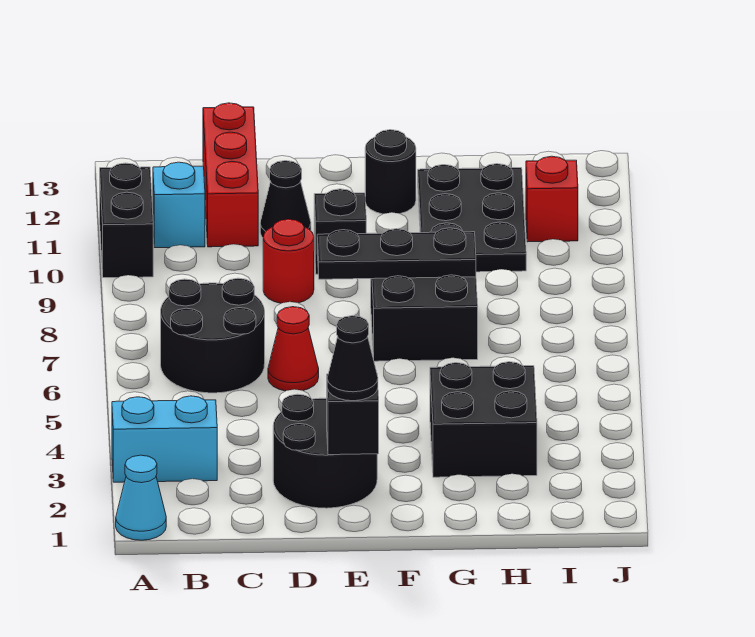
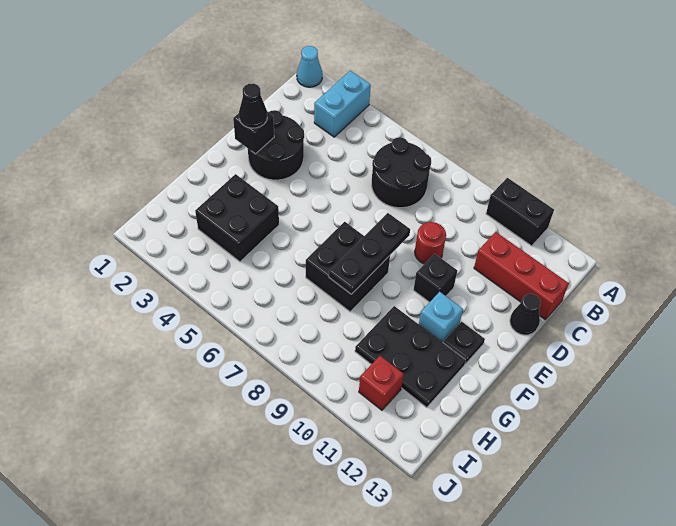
cyan 1x1 brick [153,162,205,248] -> cyan 1x1 brick moved to [419,292,463,342]
red 1x1 cone [268,307,319,391] -> none
black 1x1 cone [260,161,311,237] -> black 1x1 cone moved to [510,294,541,335]
black 1x1 round brick [365,130,416,214] -> black 1x1 plate [443,322,485,364]

